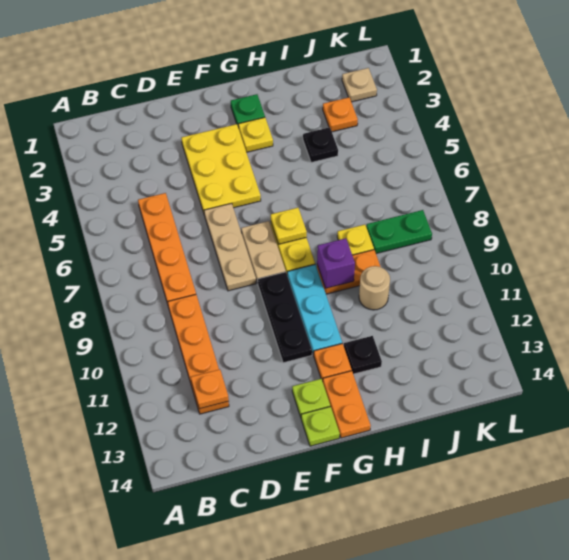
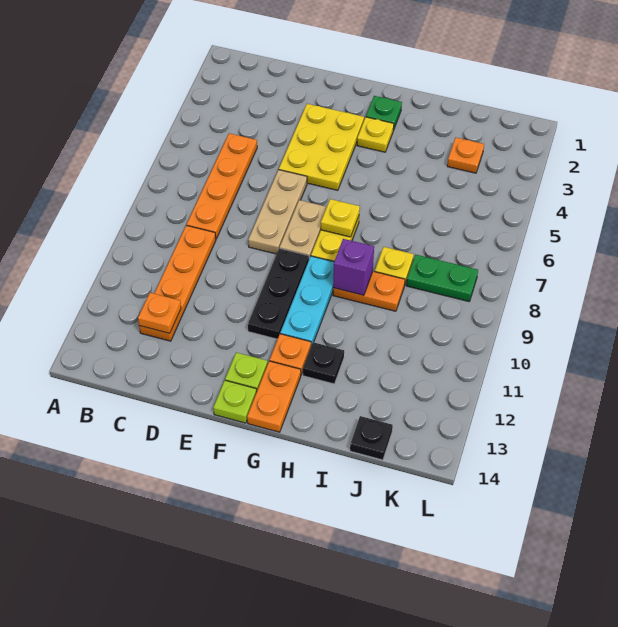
black 1x1 plate [303,127,338,163] -> black 1x1 plate moved to [350,416,393,460]
tan 1x1 round brick [359,266,390,310] -> none
tan 1x1 plate [342,68,377,102] -> none

